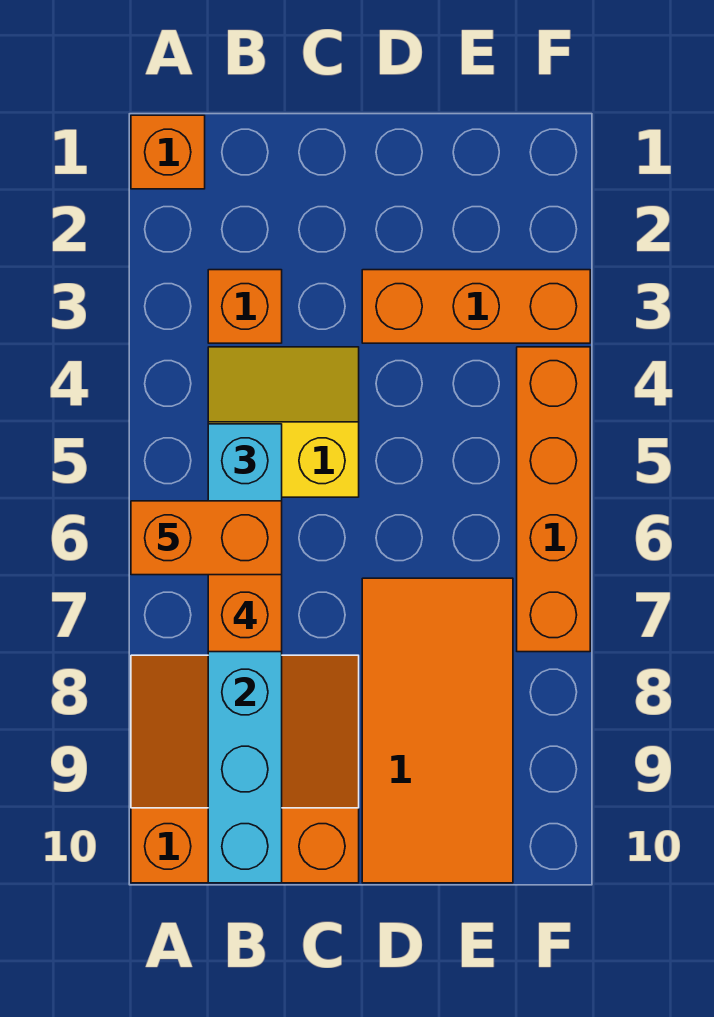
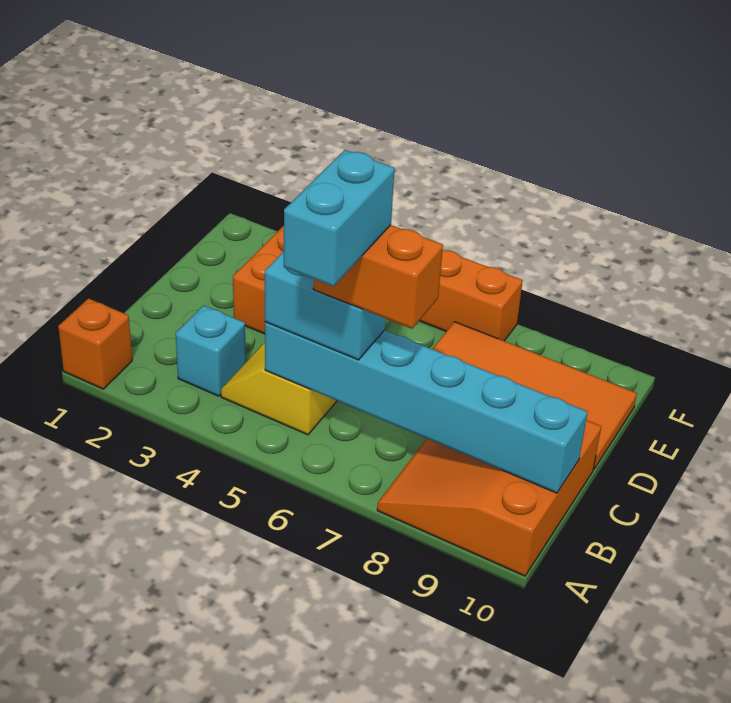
orange 1x2 brick [131,501,282,575] -> cyan 1x2 brick [284,150,394,287]
orange 1x1 brick [208,270,282,343] -> cyan 1x1 brick [176,306,246,396]

